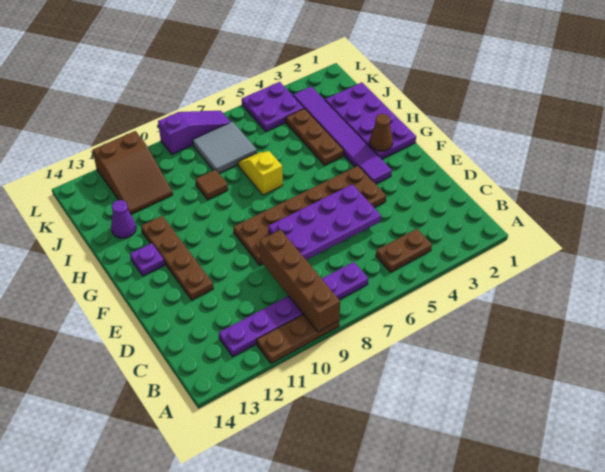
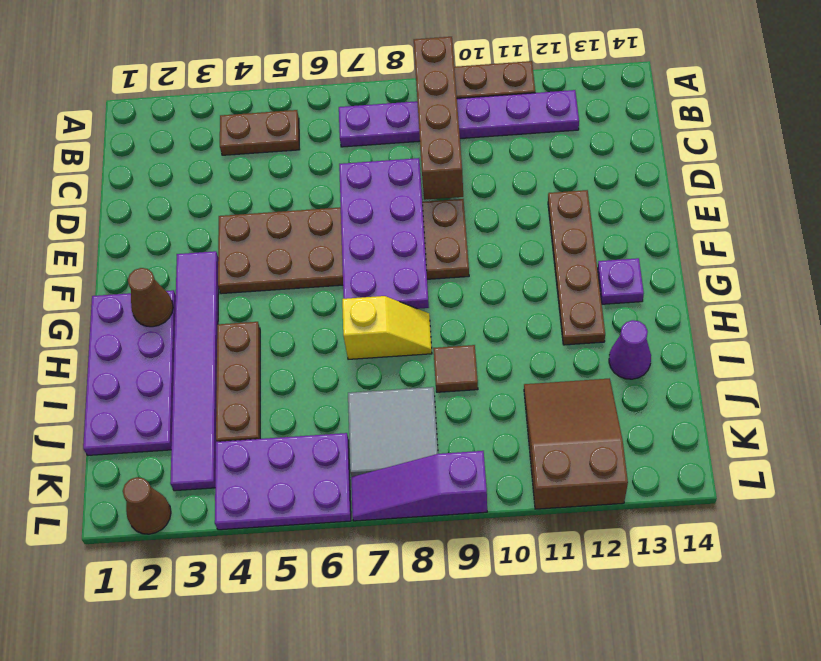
purple 2x4 plate [268,184,381,260] -> purple 2x4 plate turned to [339,158,429,309]
yellow 1x2 slope [238,151,283,195] -> yellow 1x2 slope turned to [342,296,432,359]
purple 2x2 plate [242,82,304,131] -> purple 2x3 plate [215,433,351,530]
none -> brown 1x1 cone [123,477,171,534]

